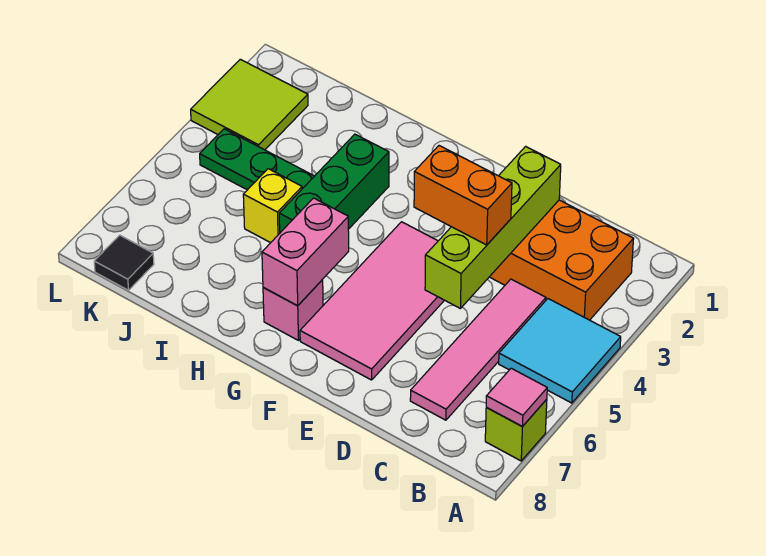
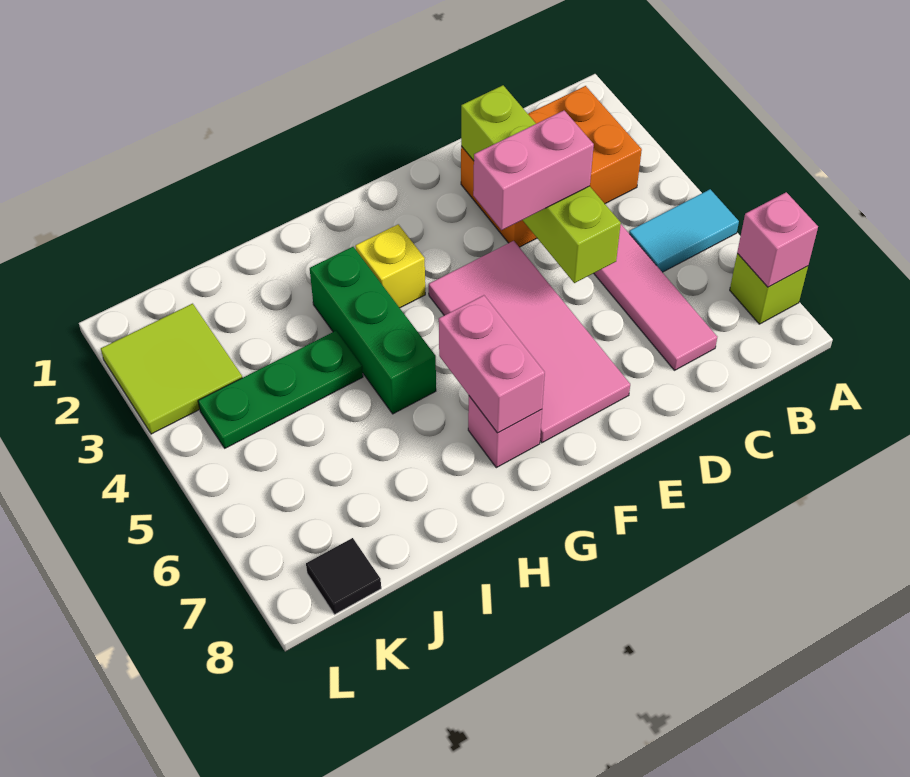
cyan 2x2 tile [499,299,621,403] -> cyan 1x2 tile [629,189,739,272]
pink 1x1 tile [486,368,547,427] -> pink 1x1 brick [737,192,818,287]
orange 1x2 brick [414,146,512,245] -> pink 1x2 brick [473,110,594,230]
yellow 1x1 brick [243,169,302,243] -> yellow 1x1 brick moved to [355,224,425,308]

